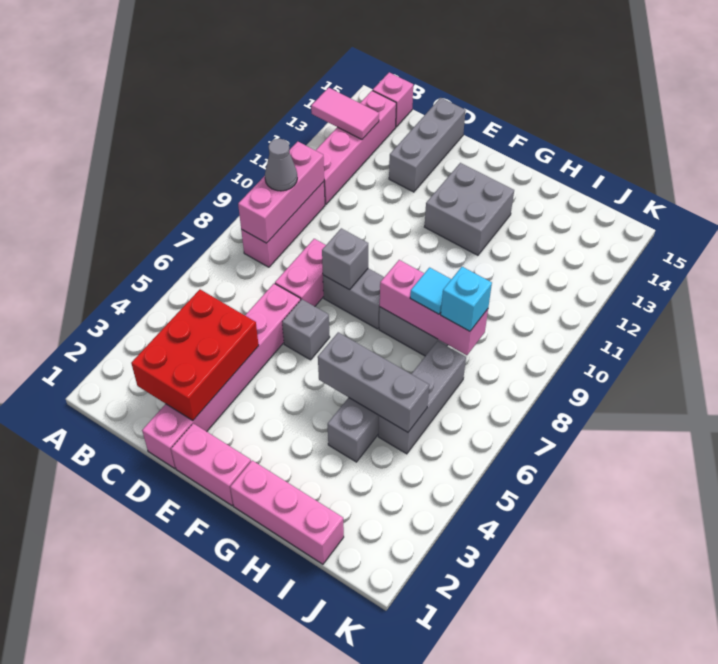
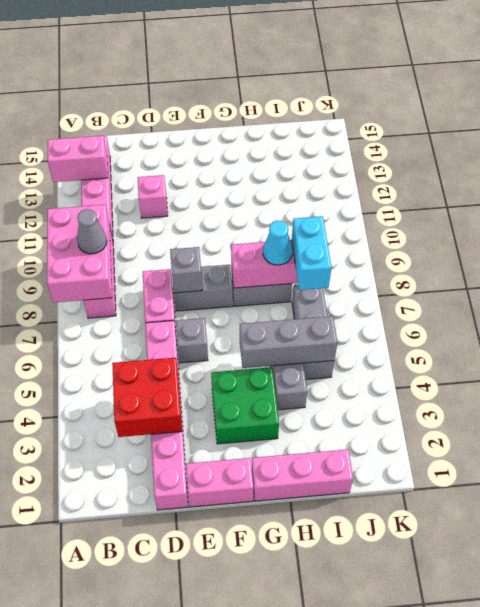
pink 1x2 tile [311,88,379,139] -> pink 1x2 brick [48,136,108,182]
pink 1x3 brick [238,142,324,243] -> pink 2x3 brick [47,205,112,303]
pink 1x1 brick [372,72,413,127] -> pink 1x1 brick moved to [138,175,168,218]
red 2x3 brick [131,290,259,420] -> red 2x2 brick [112,358,182,437]
grey 1x3 brick [389,98,466,192] -> none
none -> green 2x2 brick [211,367,279,444]
grey 2x2 brick [425,163,514,255] -> none
cyan 1x1 tile [410,268,451,314] -> cyan 1x1 cone [263,221,292,265]
cyan 1x1 brick [441,267,492,331] -> cyan 1x2 brick [292,216,331,290]

